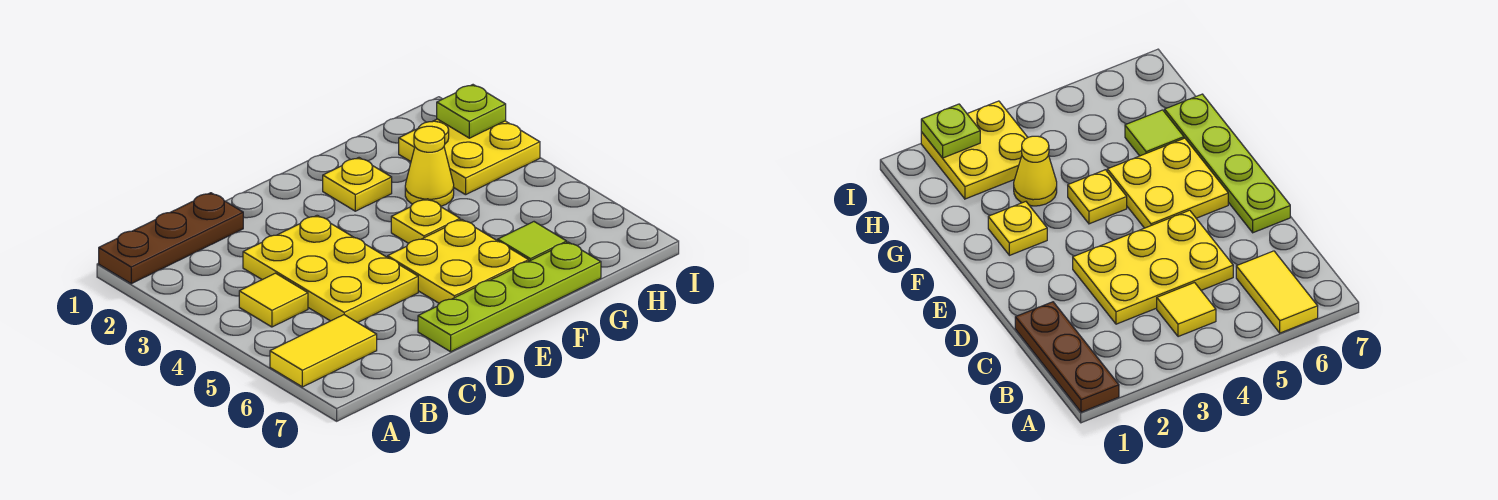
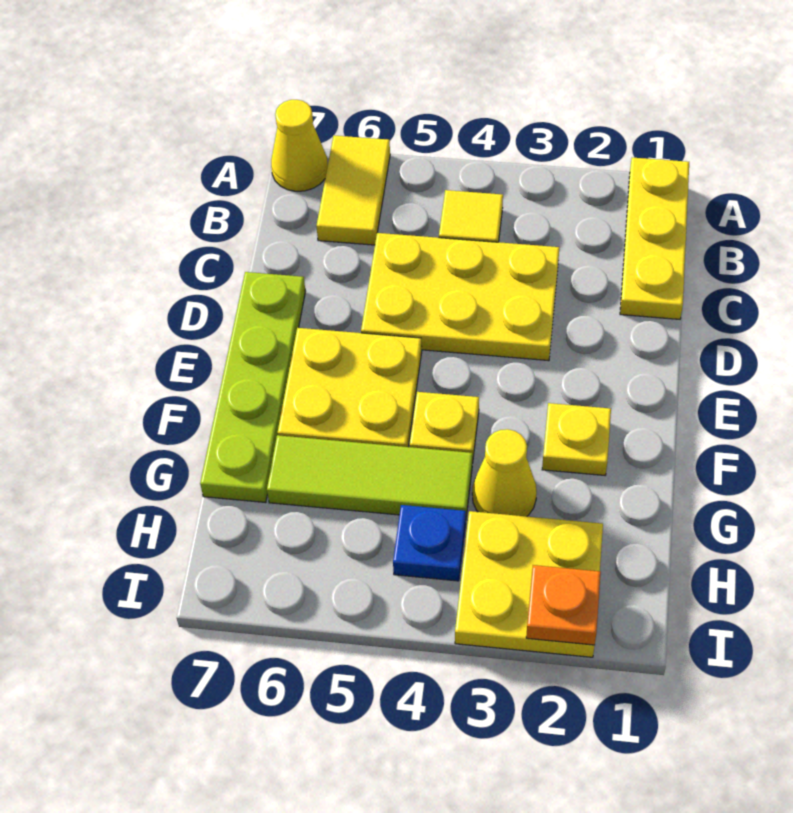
brown 1x3 plate [99,193,243,284] -> yellow 1x3 plate [620,158,689,319]
none -> yellow 1x1 cone [271,100,328,191]
lime 1x1 tile [498,222,567,261] -> lime 1x3 tile [267,435,473,516]
none -> blue 1x1 plate [393,505,466,581]
lime 1x1 plate [437,85,506,138] -> orange 1x1 plate [526,565,601,645]

